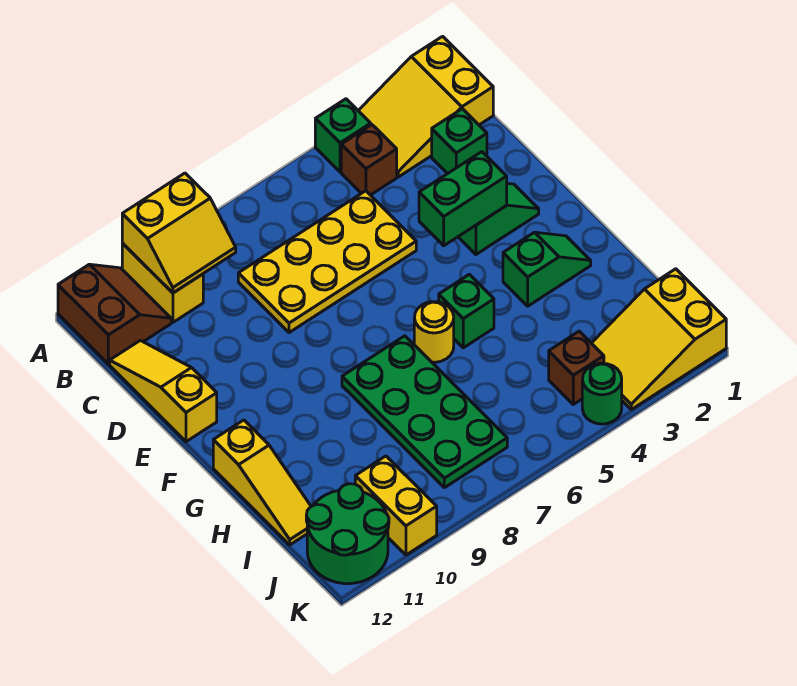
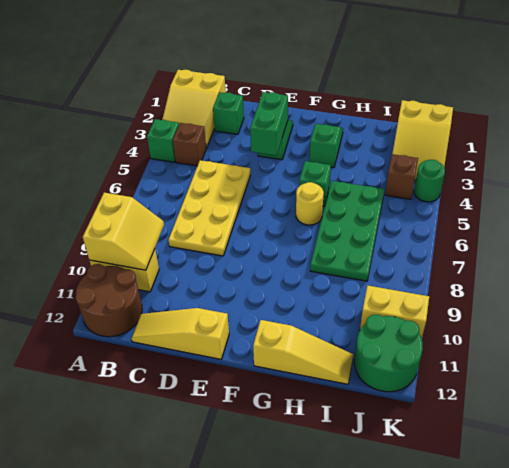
brown 2x2 slope [58,264,171,364] -> brown 2x2 round brick [76,264,142,337]
green 2x4 plate [342,336,507,488] -> green 2x4 plate turned to [310,181,384,281]

